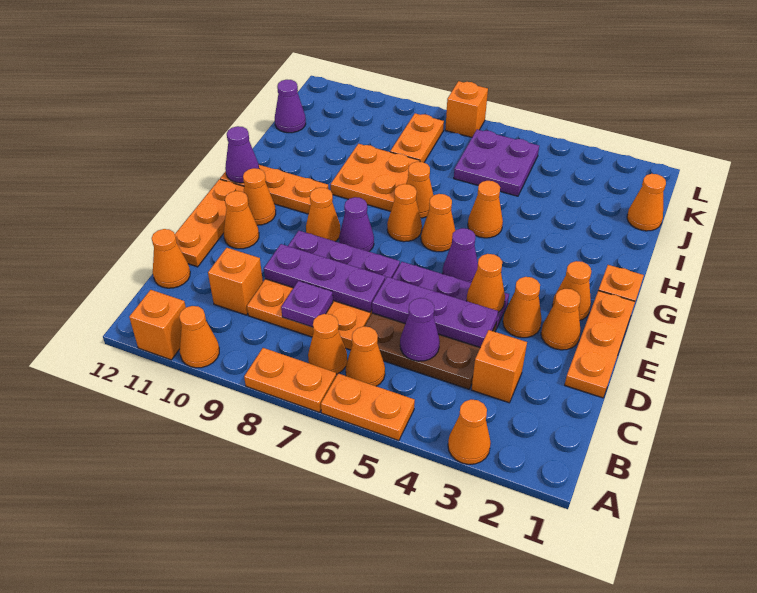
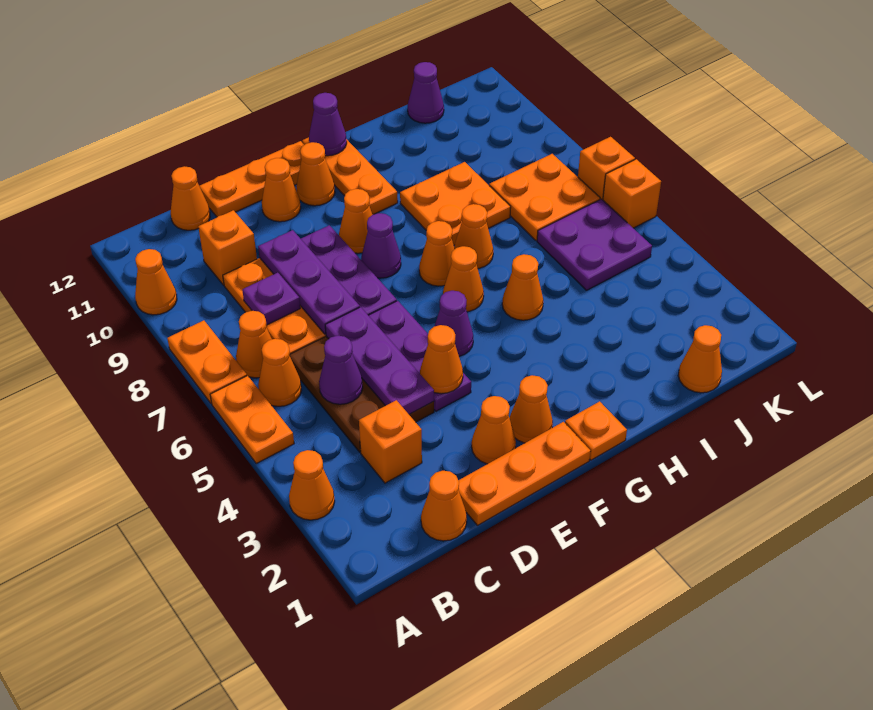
orange 1x1 brick [129,290,186,360] -> orange 1x1 brick moved to [603,159,661,228]
orange 1x1 cone [503,277,542,338] -> orange 1x1 cone moved to [421,471,467,541]
orange 1x2 plate [390,113,444,162] -> orange 2x2 plate [489,154,600,241]

